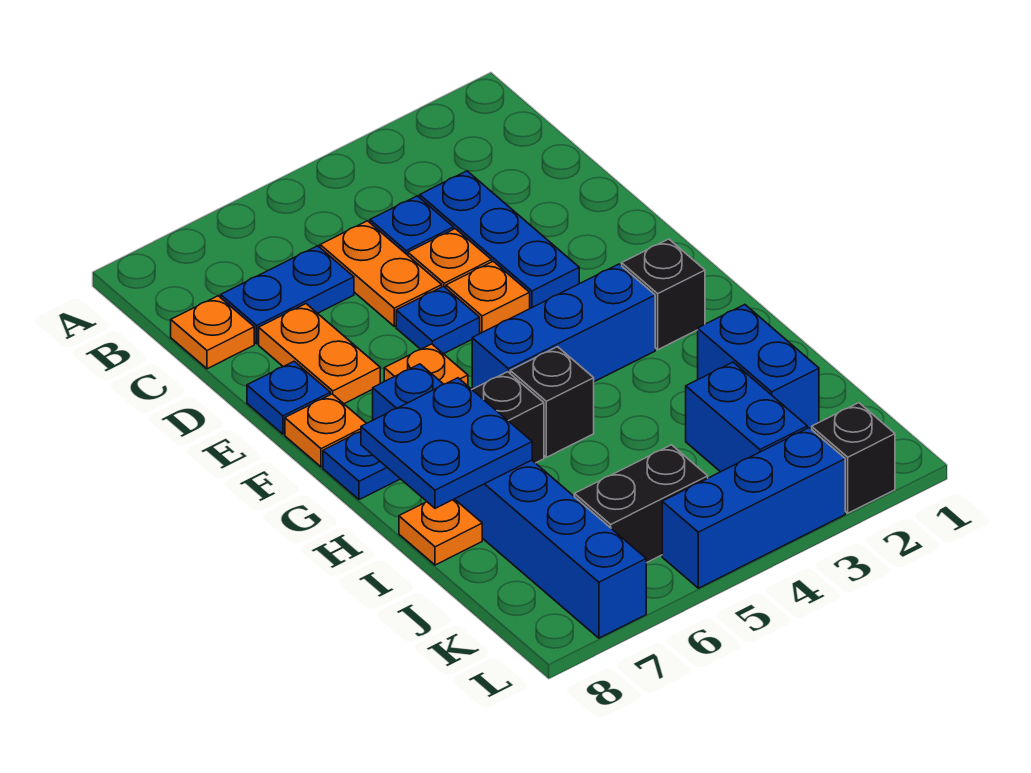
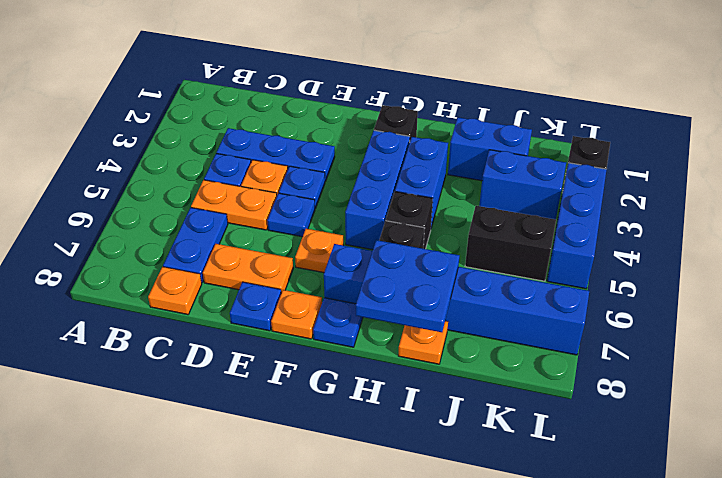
orange 1x1 plate [446,261,530,333] -> blue 1x1 plate [279,166,325,208]
none -> blue 1x2 brick [395,137,448,228]
black 1x2 brick [574,445,708,563] -> black 1x2 brick turned to [465,206,556,281]

